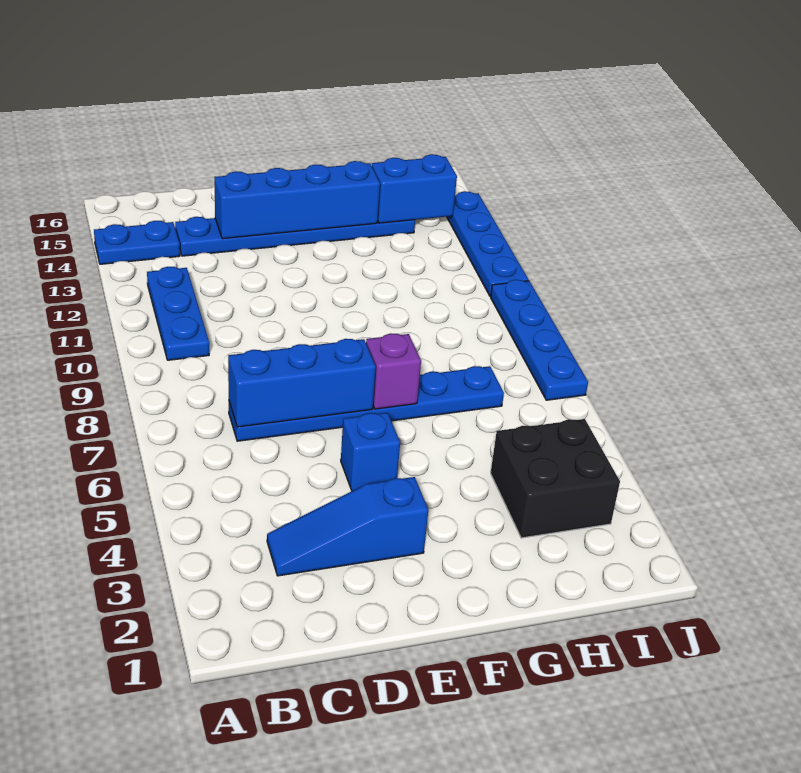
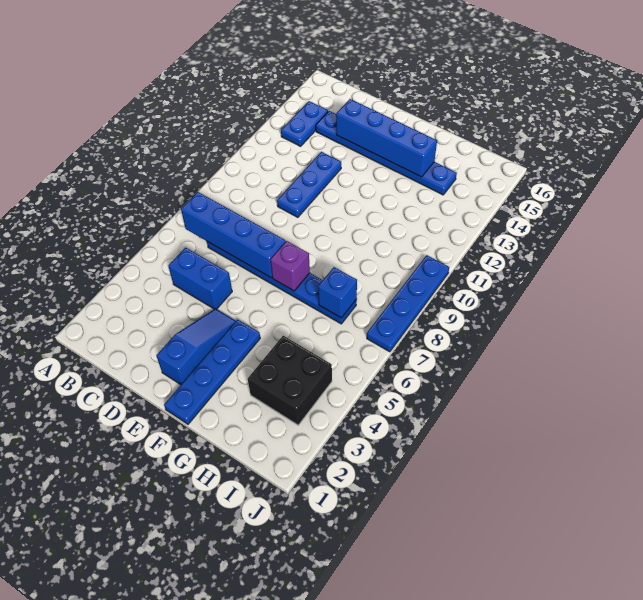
blue 1x2 plate [94,221,180,264] -> blue 1x2 plate turned to [281,101,328,146]
blue 1x3 plate [147,267,209,360] -> blue 1x3 plate moved to [277,152,341,217]
blue 1x3 slope [267,477,428,576] -> blue 1x3 slope turned to [156,308,236,385]
blue 1x3 brick [228,339,376,427] -> blue 1x4 brick [181,192,286,278]
blue 1x1 brick [341,413,400,491] -> blue 1x1 brick moved to [318,267,357,318]
blue 1x2 brick [372,154,457,223] -> blue 1x2 brick moved to [168,248,232,309]
blue 1x4 plate [447,191,529,297] -> blue 1x4 plate moved to [164,320,260,424]

